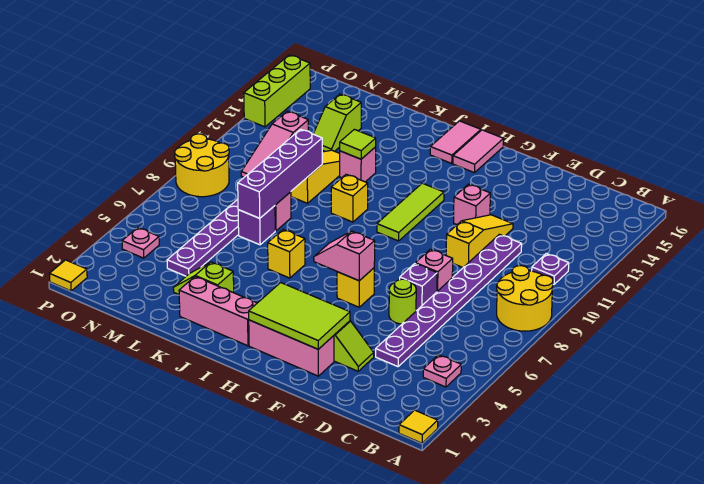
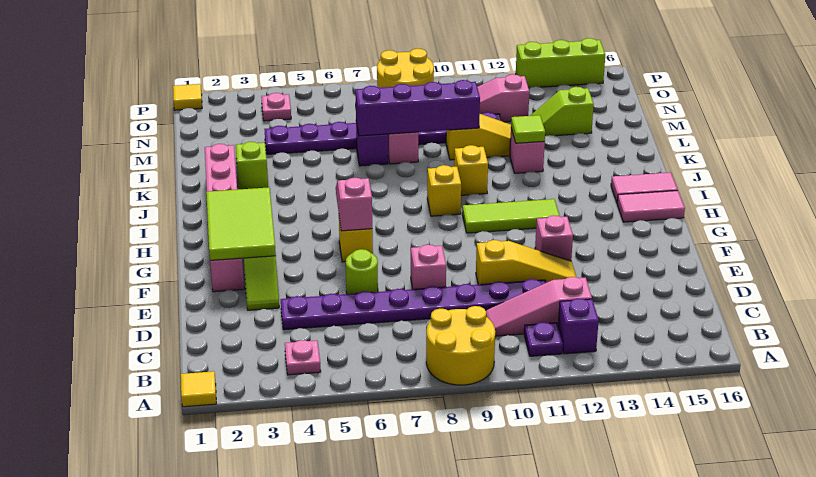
none -> pink 1x3 slope [486,277,592,336]
purple 1x1 brick [400,264,437,310] -> purple 1x1 brick moved to [558,298,599,354]
yellow 1x1 brick [268,230,305,278] -> yellow 1x1 brick moved to [427,165,461,216]

